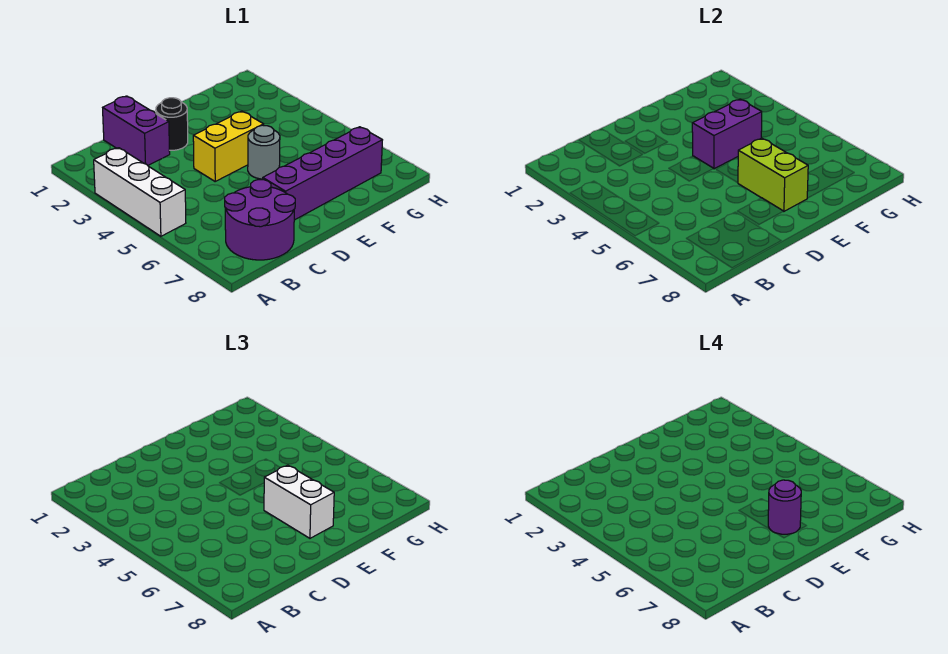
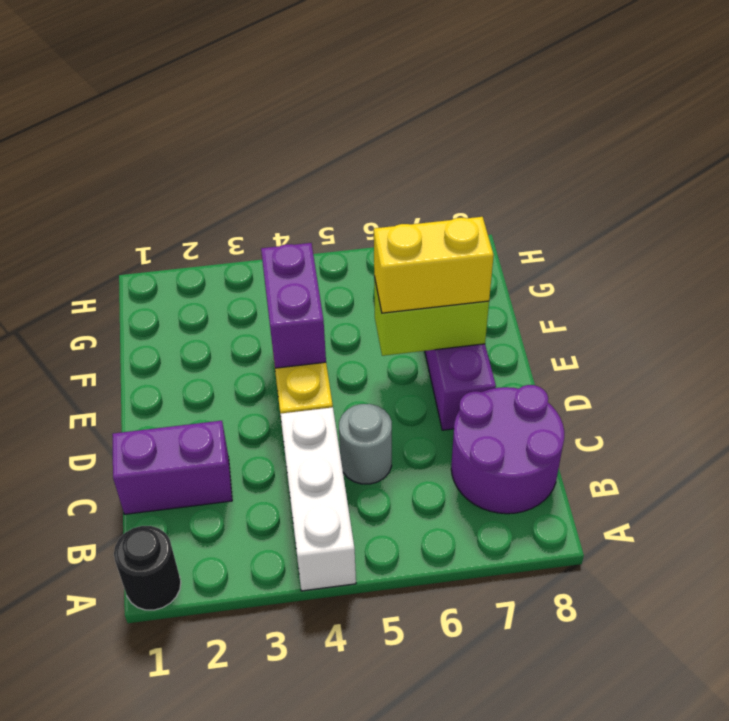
white 1x3 brick [94,148,186,236] -> white 1x3 brick turned to [280,407,356,591]
black 1x1 round brick [156,98,188,150] -> black 1x1 round brick moved to [114,526,181,610]
grey 1x1 round brick [248,125,280,179] -> grey 1x1 round brick moved to [339,404,392,484]
white 1x2 brick [264,465,334,538] -> yellow 1x2 brick [374,217,494,313]
purple 1x1 round brick [768,480,801,534] -> none

